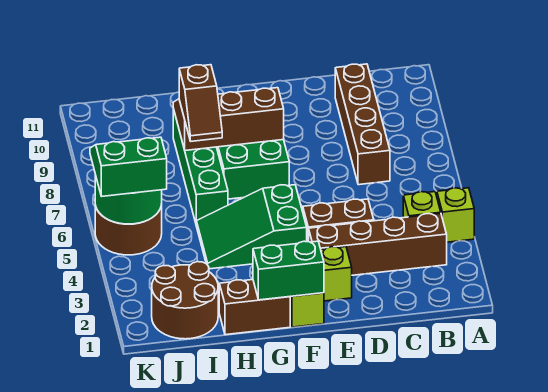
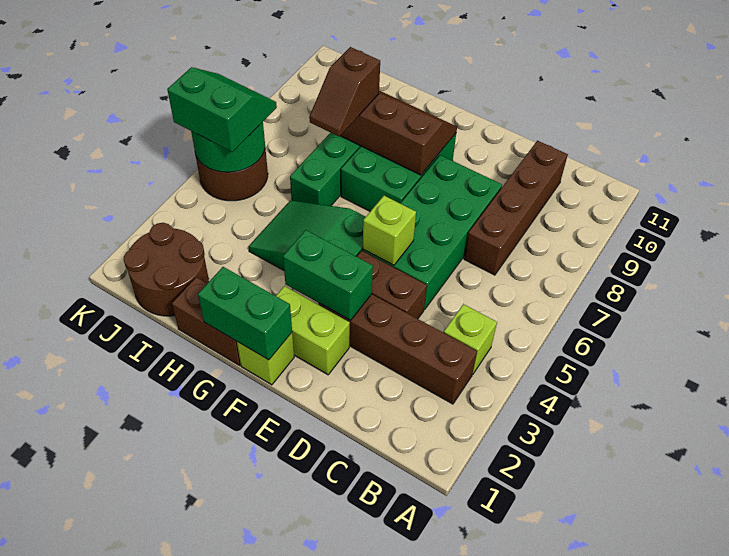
lime 1x1 brick [437,188,474,242] -> lime 1x1 brick moved to [363,196,416,265]
none -> green 2x4 brick [363,155,502,310]
none -> green 1x2 brick [283,230,373,320]

